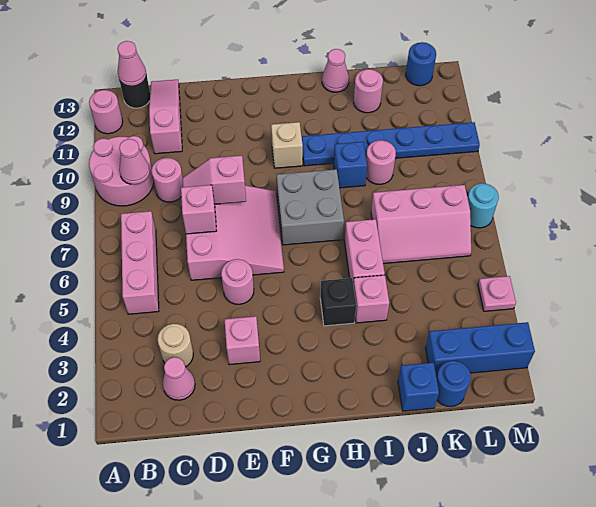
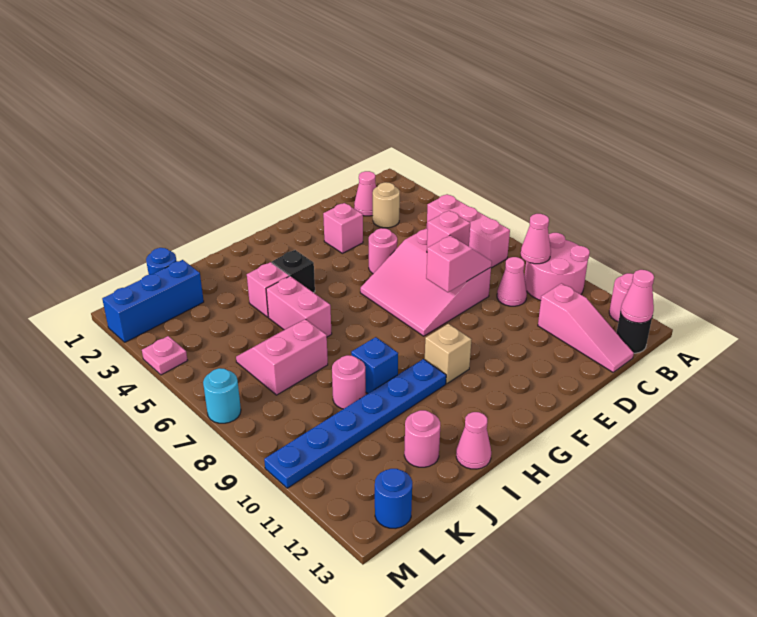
pink 1x1 round brick [152,158,183,202] -> pink 1x1 cone [497,257,527,306]
grey 2x2 brick [277,169,344,245] -> none
blue 1x1 brick [398,363,439,411] -> none
pink 2x3 slope [371,185,471,264] -> pink 2x2 slope [236,319,328,395]

